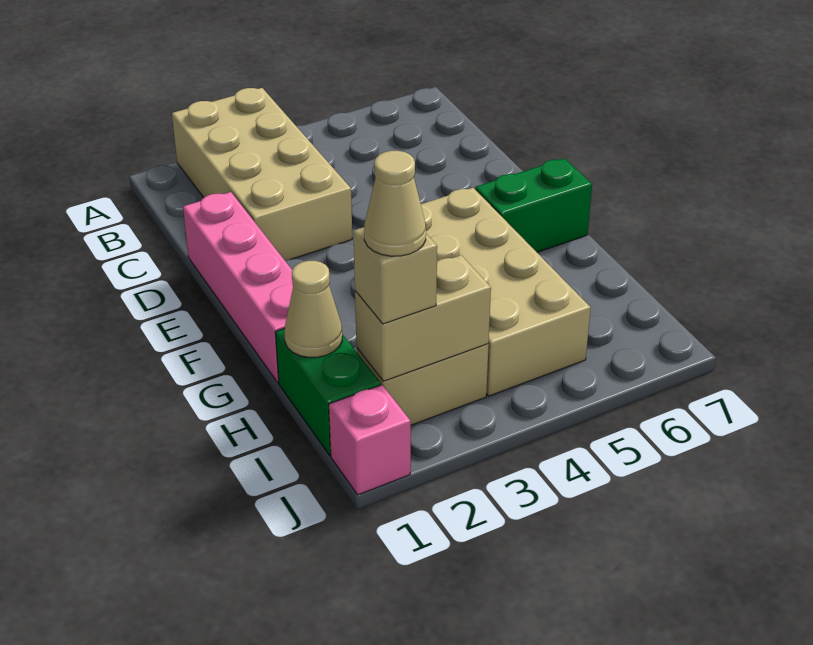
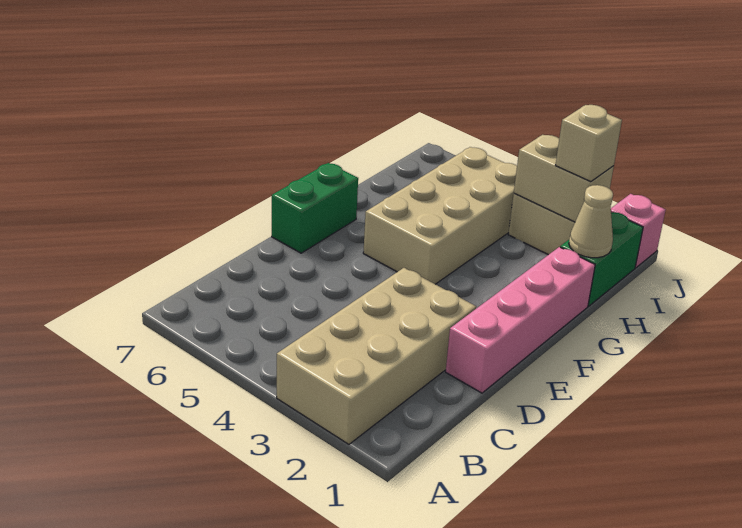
green 1x2 brick [475,158,592,252] -> green 1x2 brick turned to [272,163,358,253]
tan 1x1 cone [364,151,426,256] -> none

